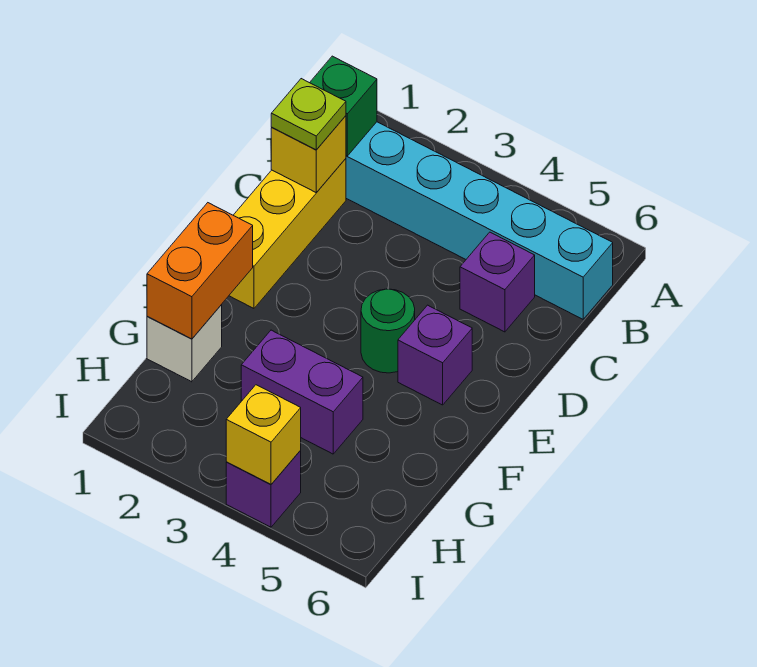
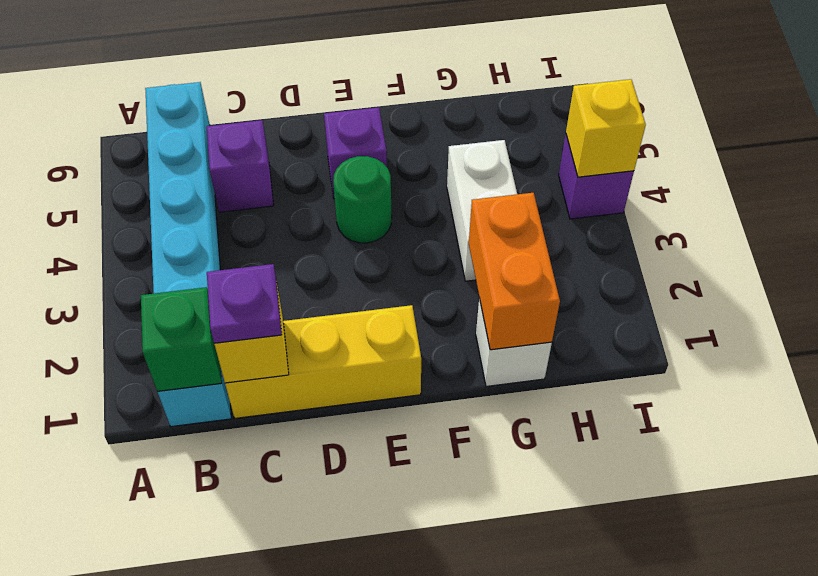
lime 1x1 plate [271,79,346,150] -> purple 1x1 plate [207,264,282,344]
orange 1x2 brick [147,203,253,339] -> orange 1x2 brick turned to [469,193,560,350]
purple 1x2 brick [241,330,363,454] -> white 1x2 brick [447,140,517,281]

